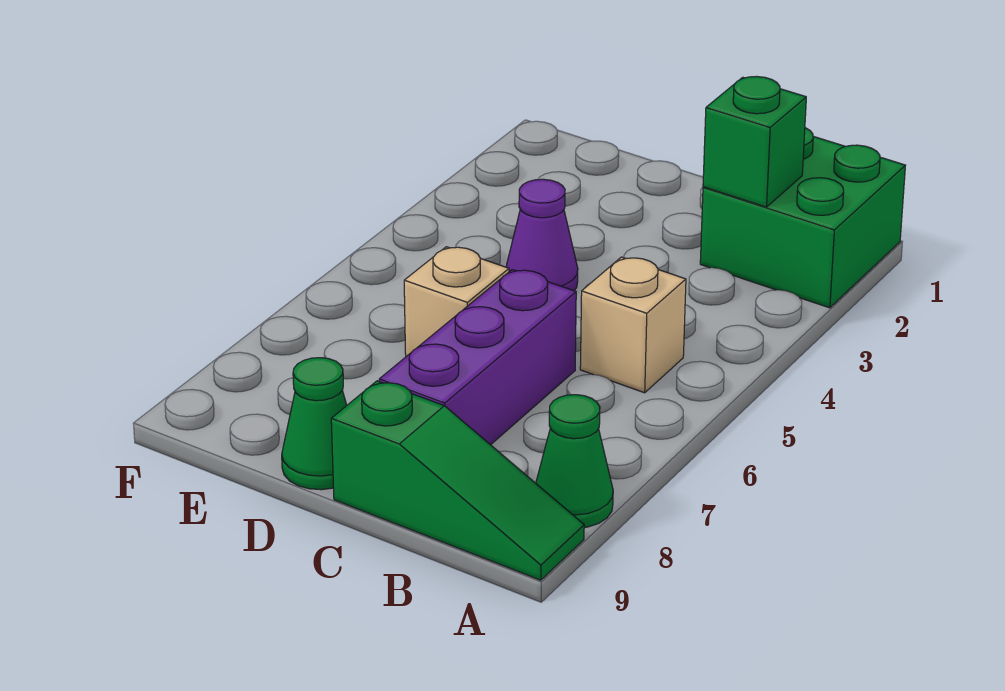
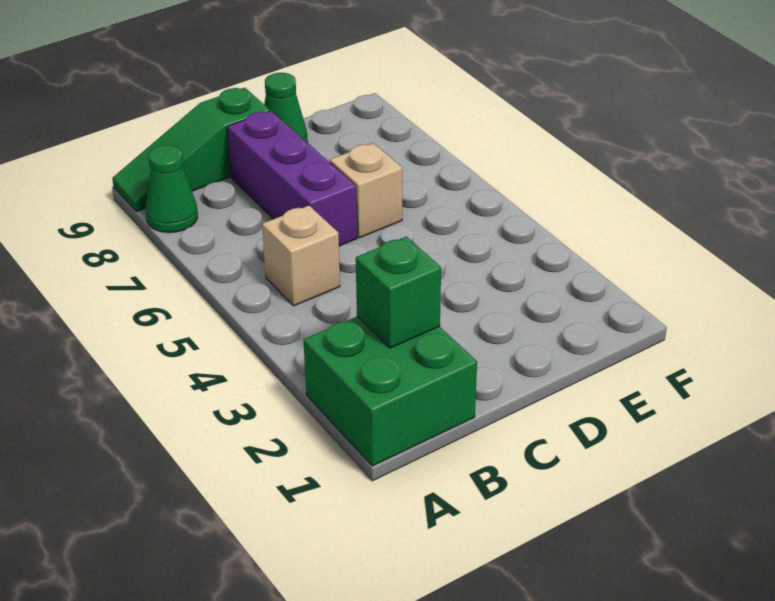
purple 1x1 cone [506,179,578,291] -> none

